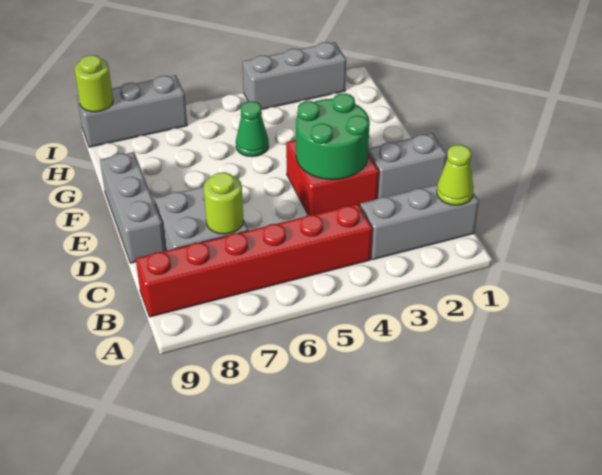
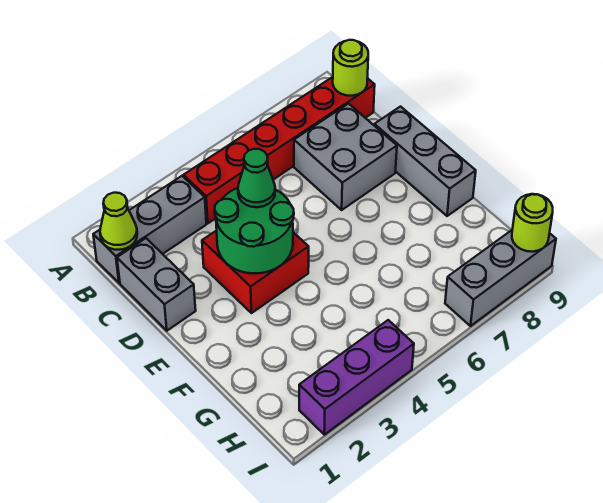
lime 1x1 round brick [204,172,243,234] -> lime 1x1 round brick moved to [333,40,368,96]
grey 1x2 brick [368,133,447,199] -> grey 1x2 brick turned to [117,238,196,331]
green 1x1 cone [236,101,269,157] -> green 1x1 cone moved to [238,149,275,207]
grey 1x3 brick [242,42,346,110] -> purple 1x3 brick [299,320,414,435]

